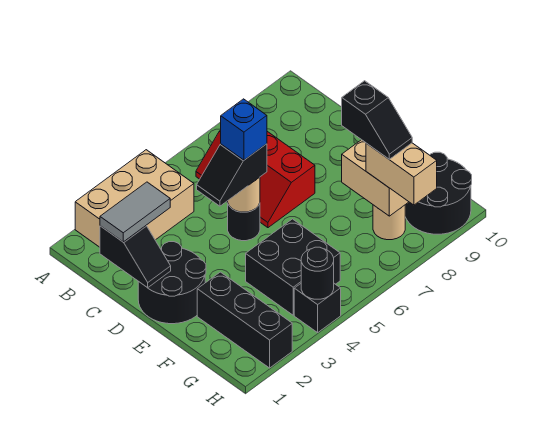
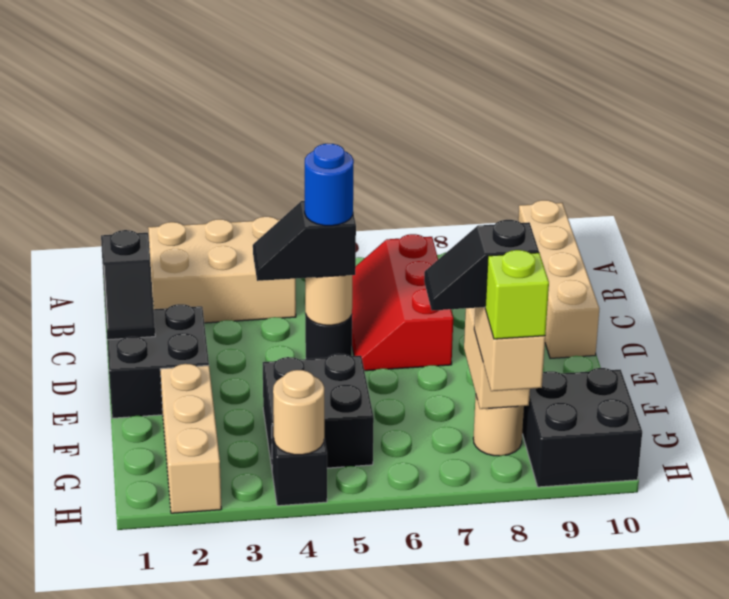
none -> tan 1x4 brick [518,200,599,358]
grey 1x2 tile [100,182,170,242] -> none
black 2x2 round brick [138,242,206,324] -> black 2x2 brick [107,304,209,418]
blue 1x1 brick [221,99,267,160] -> blue 1x1 round brick [305,144,354,226]
black 1x3 brick [197,272,292,368] -> tan 1x3 brick [160,364,222,513]
black 1x2 slope [342,81,412,159] -> black 1x2 slope turned to [424,220,539,310]
black 2x2 round brick [405,152,472,234] -> black 2x2 brick [522,368,642,487]
black 1x1 round brick [301,247,334,299] -> tan 1x1 round brick [273,370,324,455]
none -> lime 1x1 brick [485,250,549,339]

